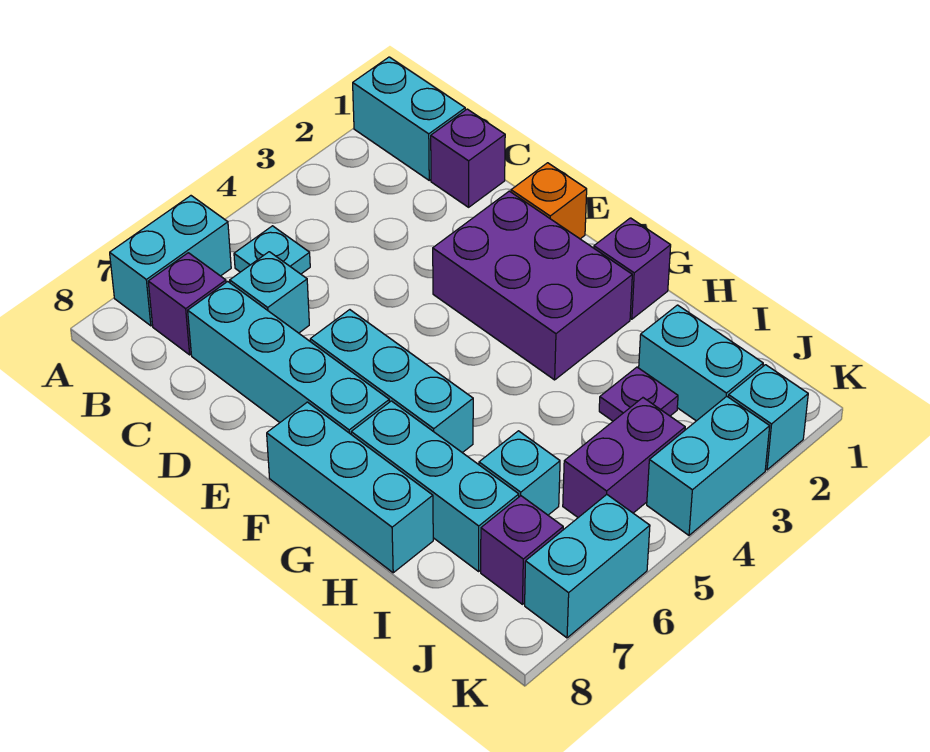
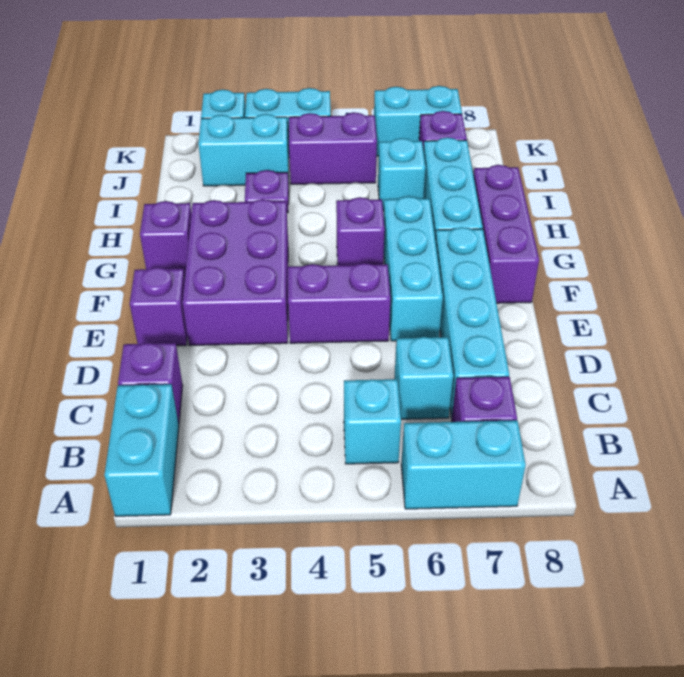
cyan 1x1 plate [234,226,310,274] -> cyan 1x1 brick [344,379,401,464]
orange 1x1 brick [511,163,587,239] -> purple 1x1 brick [130,267,187,346]
none -> purple 1x2 brick [288,263,390,343]
cyan 1x3 brick [267,402,433,573] -> purple 1x3 brick [473,165,539,303]
none -> purple 1x1 brick [336,197,385,265]
cyan 1x2 brick [639,305,763,421] -> cyan 1x2 brick turned to [198,114,289,186]

